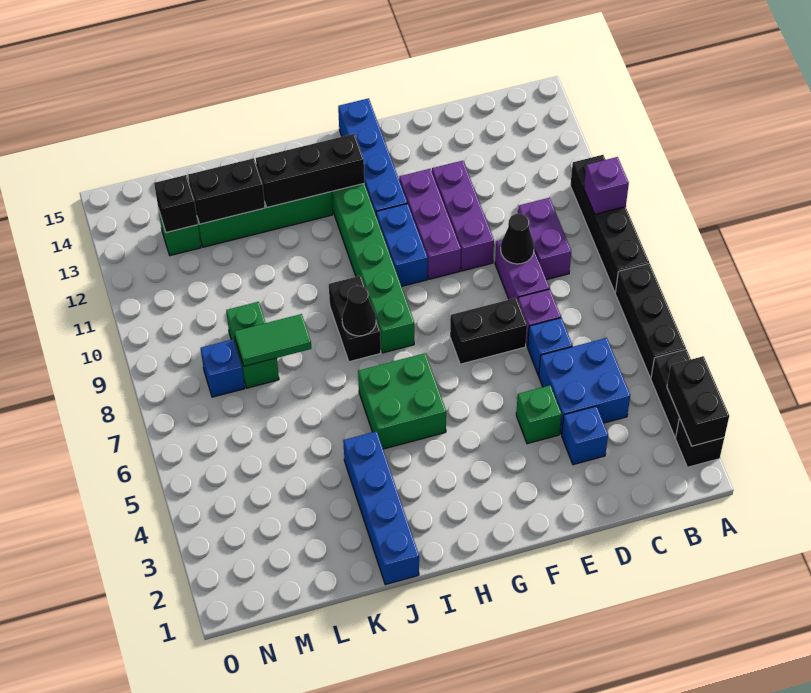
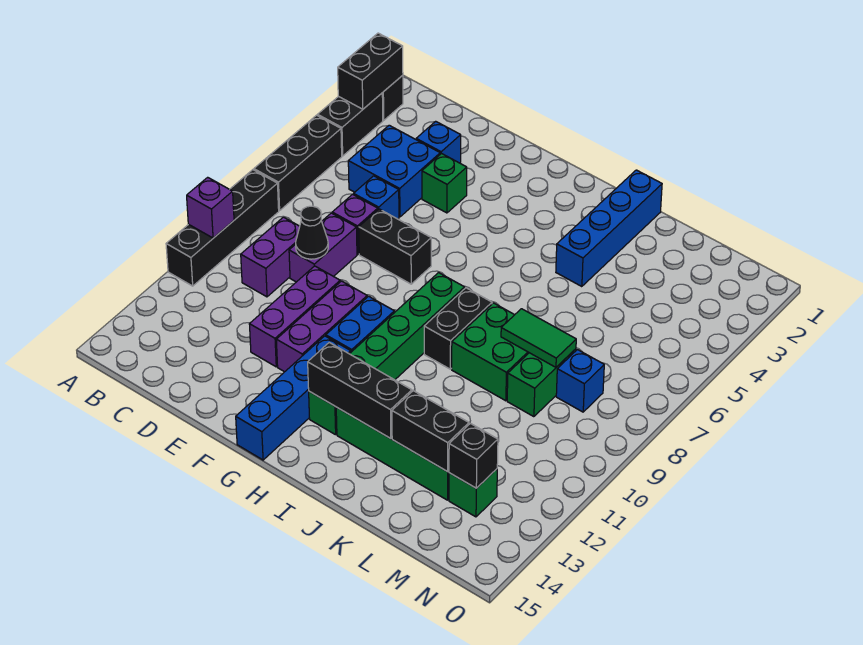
green 2x2 brick [358,353,446,449] -> green 2x2 brick moved to [452,303,529,401]
black 1x1 cone [342,286,376,336] -> none

